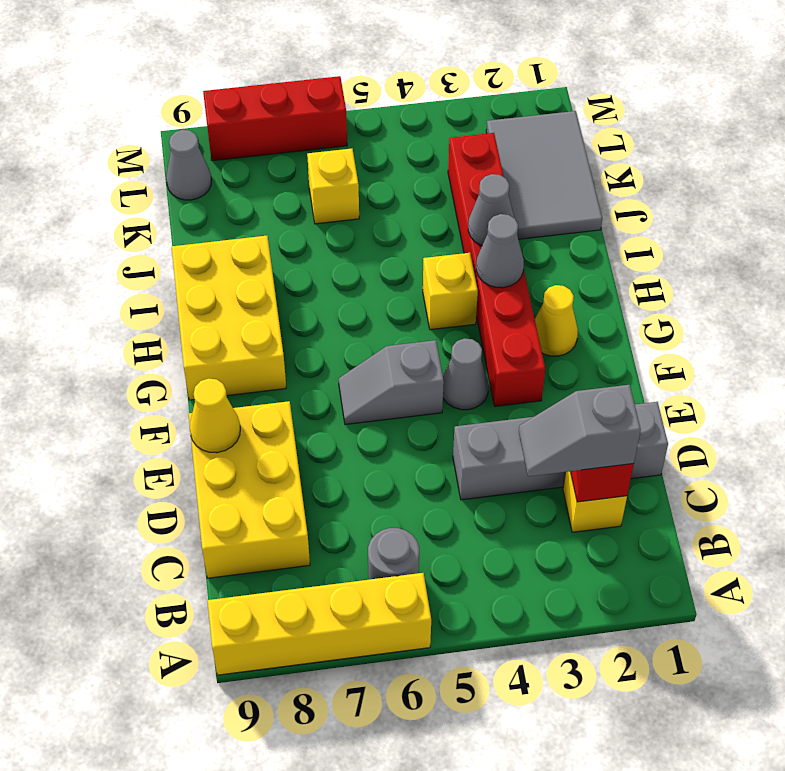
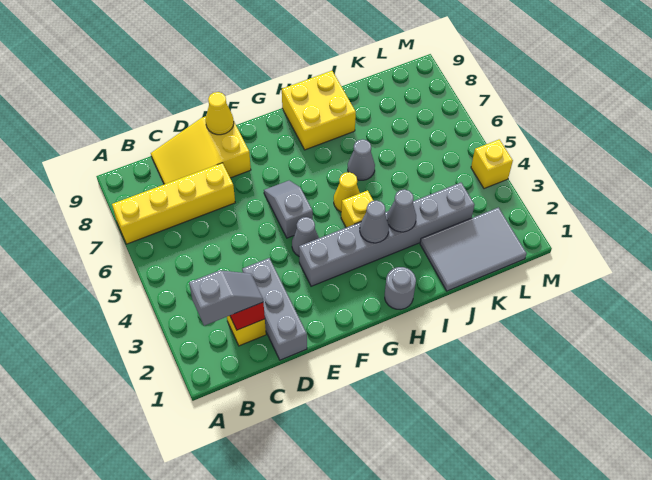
yellow 1x4 brick [207,573,431,675] -> yellow 1x4 brick turned to [112,163,235,244]
grey 1x1 round brick [368,528,419,580] -> grey 1x1 round brick moved to [385,267,416,310]
grey 1x2 slope [519,385,641,476] -> grey 1x2 slope turned to [189,270,263,326]
yellow 2x3 brick [189,401,310,578] -> yellow 2x3 slope [151,116,251,184]
grey 1x4 brick [453,402,668,500] -> grey 1x3 brick [242,258,307,360]
red 1x6 brick [448,133,545,406] -> grey 1x6 brick [299,183,474,286]
yellow 1x1 cone [535,285,578,356] -> yellow 1x1 cone moved to [334,172,360,212]
yellow 2x3 brick [172,236,286,400] -> yellow 2x2 brick [282,71,356,150]
yellow 1x1 brick [307,149,359,224] -> yellow 1x1 brick moved to [471,139,513,189]
grey 1x1 cone [166,130,211,200] -> grey 1x1 cone moved to [348,139,375,180]
red 1x3 brick [203,76,347,161] -> none

